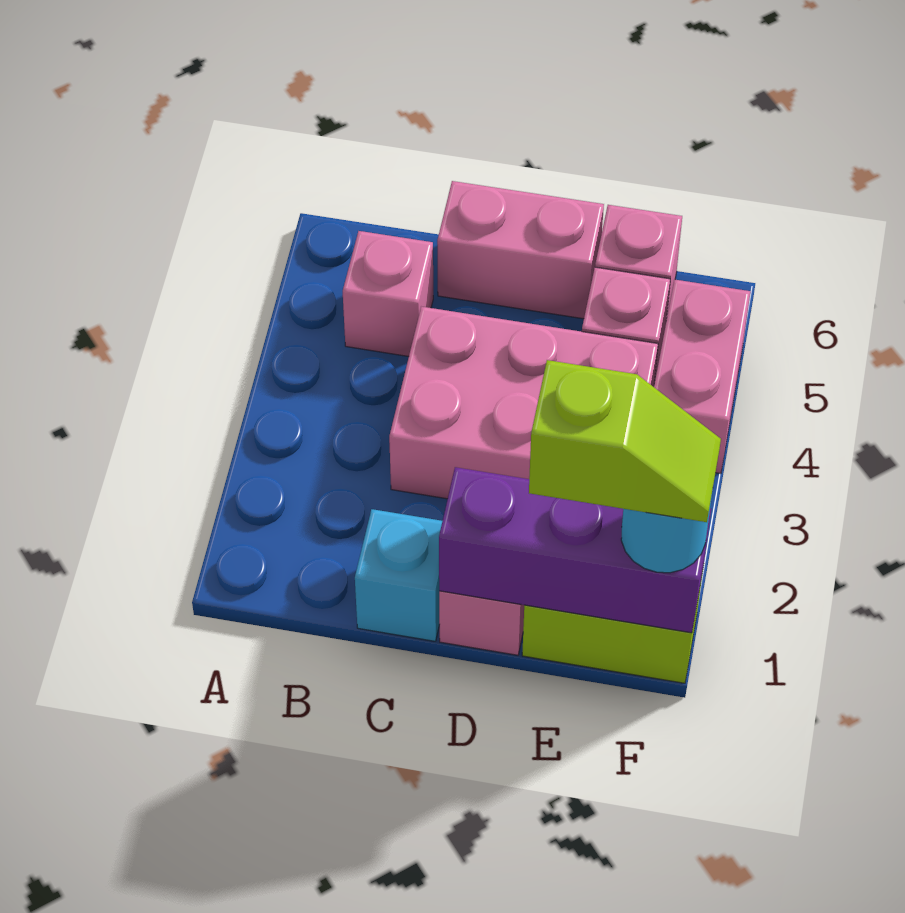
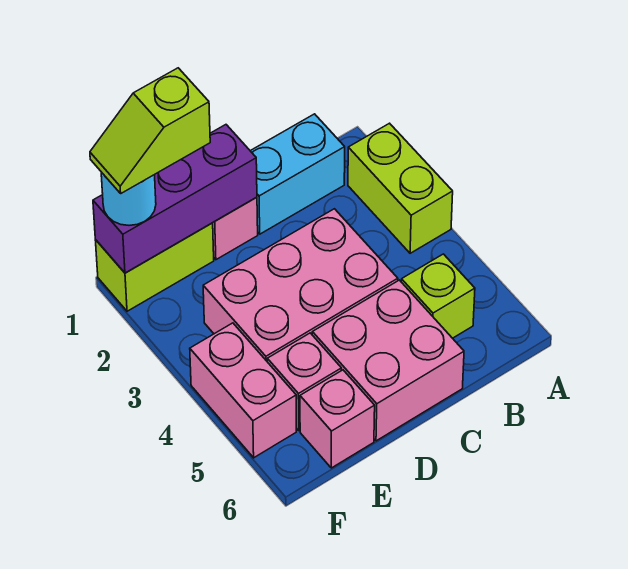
none -> lime 1x2 brick [348,123,453,253]
pink 1x1 brick [343,231,433,356] -> lime 1x1 brick [401,254,475,338]
cyan 1x1 brick [355,509,442,641] -> cyan 1x2 brick [251,114,345,234]
pink 1x2 brick [437,181,604,319] -> pink 2x2 brick [312,280,464,441]

